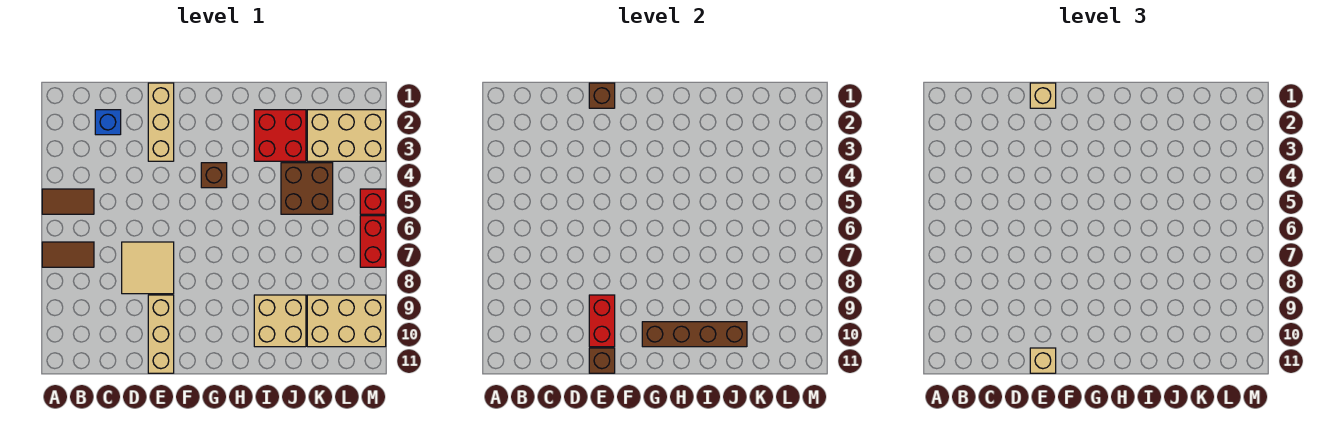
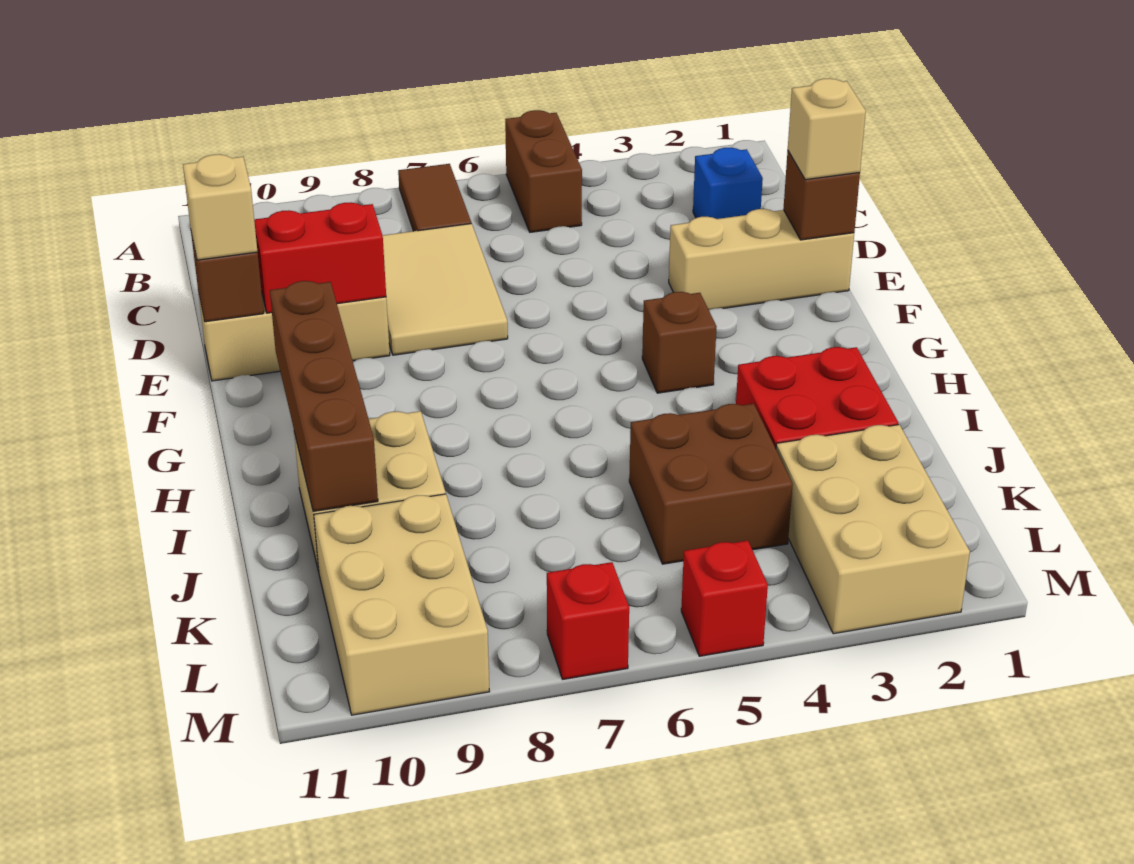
brown 1x2 tile [42,189,94,214] -> brown 1x2 brick [505,110,582,232]
tan 2x2 tile [122,242,174,294] -> tan 2x3 tile [383,224,508,355]
red 1x2 brick [360,216,386,267] -> red 1x1 brick [547,562,629,679]

